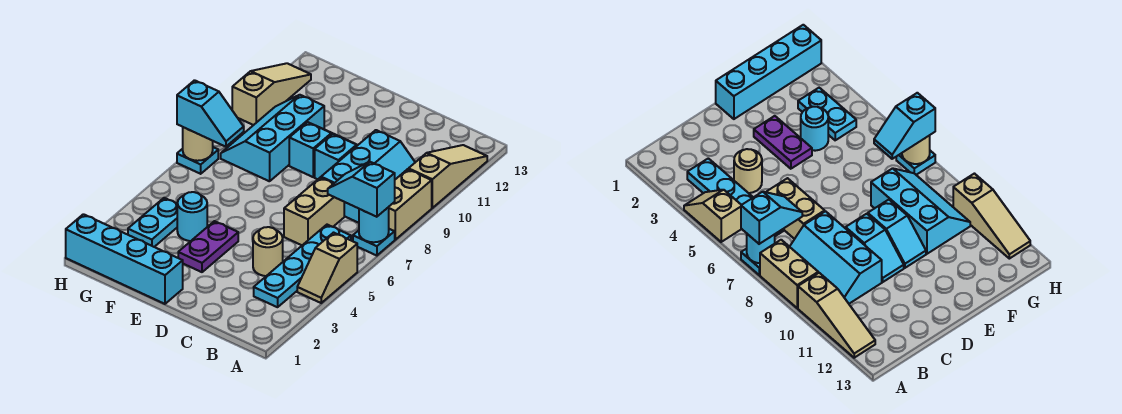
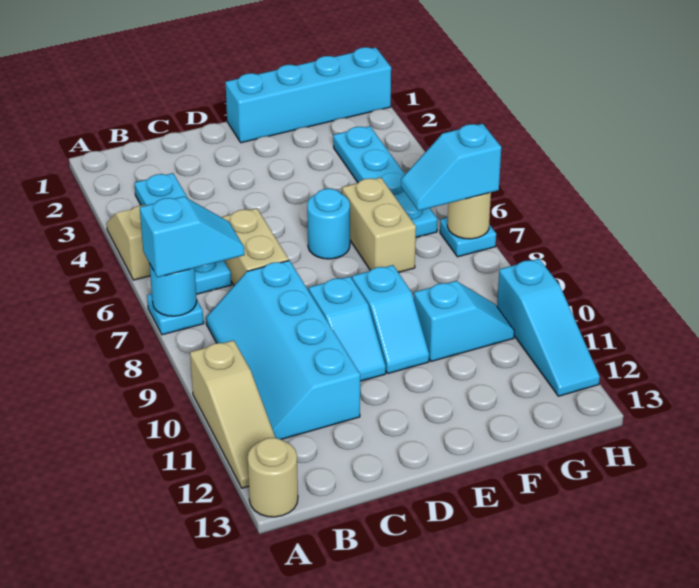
tan 1x2 brick [389,169,432,240] -> tan 1x2 brick moved to [342,177,416,273]
cyan 2x3 slope [321,130,415,223] -> cyan 2x4 slope [206,260,360,440]
tan 1x1 round brick [253,227,283,276] -> tan 1x1 round brick moved to [248,438,298,517]
purple 1x2 plate [178,221,238,272] -> none
cyan 1x1 round brick [177,192,207,241] -> cyan 1x1 round brick moved to [307,189,350,259]
cyan 2x3 slope [221,95,324,181] -> cyan 1x2 slope [414,281,514,362]
cyan 1x2 plate [128,198,177,247] -> cyan 1x4 plate [333,126,438,237]
tan 1x3 slope [232,63,311,125] -> cyan 1x3 slope [497,259,600,396]

